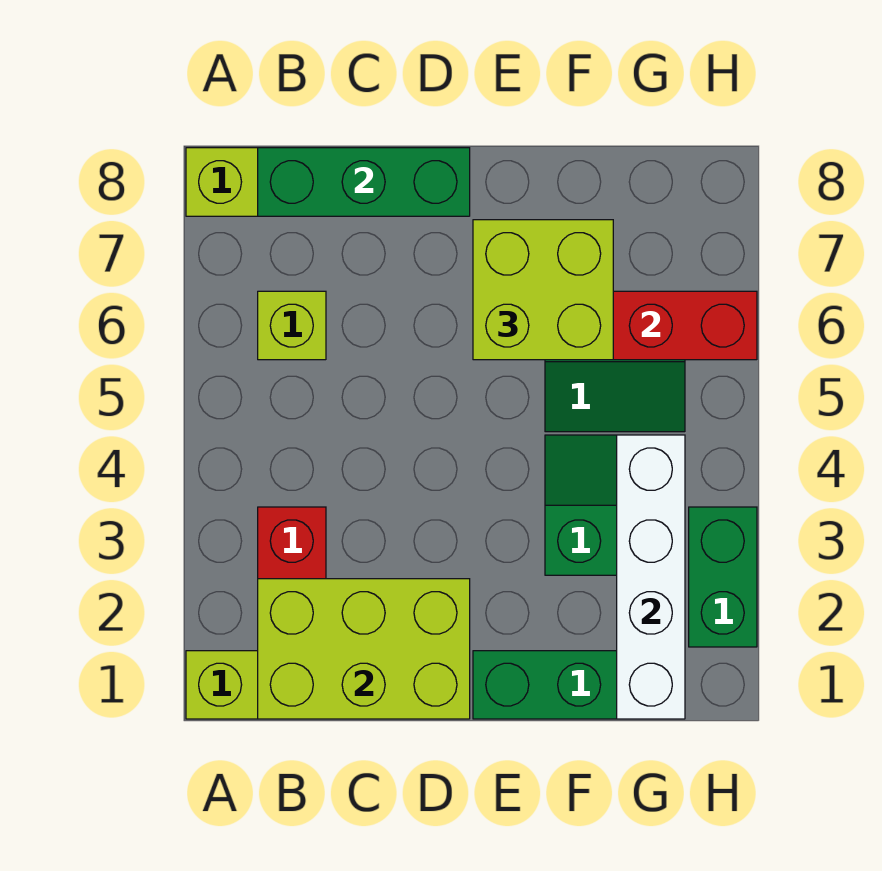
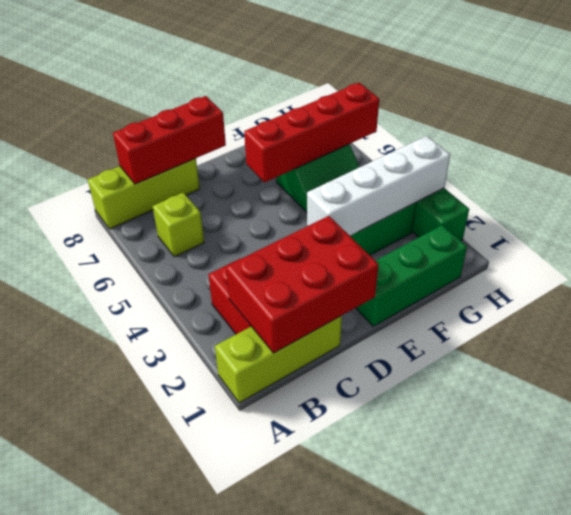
lime 2x3 brick [258,579,470,719] -> red 2x3 brick [226,216,379,353]
green 1x3 brick [258,148,470,216] -> red 1x3 brick [113,96,226,184]
lime 2x2 brick [473,220,613,360] -> none
white 1x4 brick [617,435,685,719] -> white 1x4 brick turned to [307,136,450,236]

